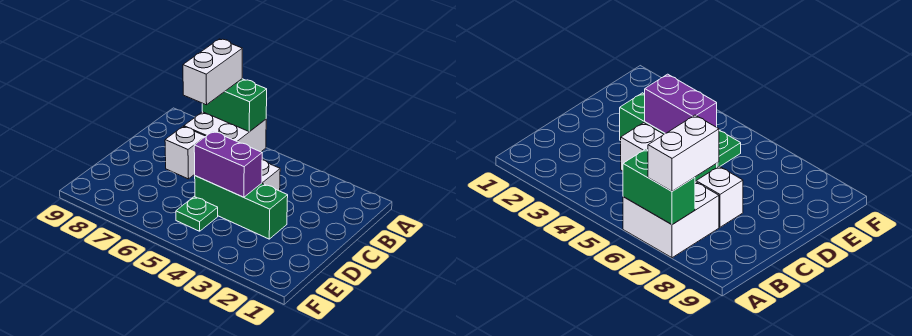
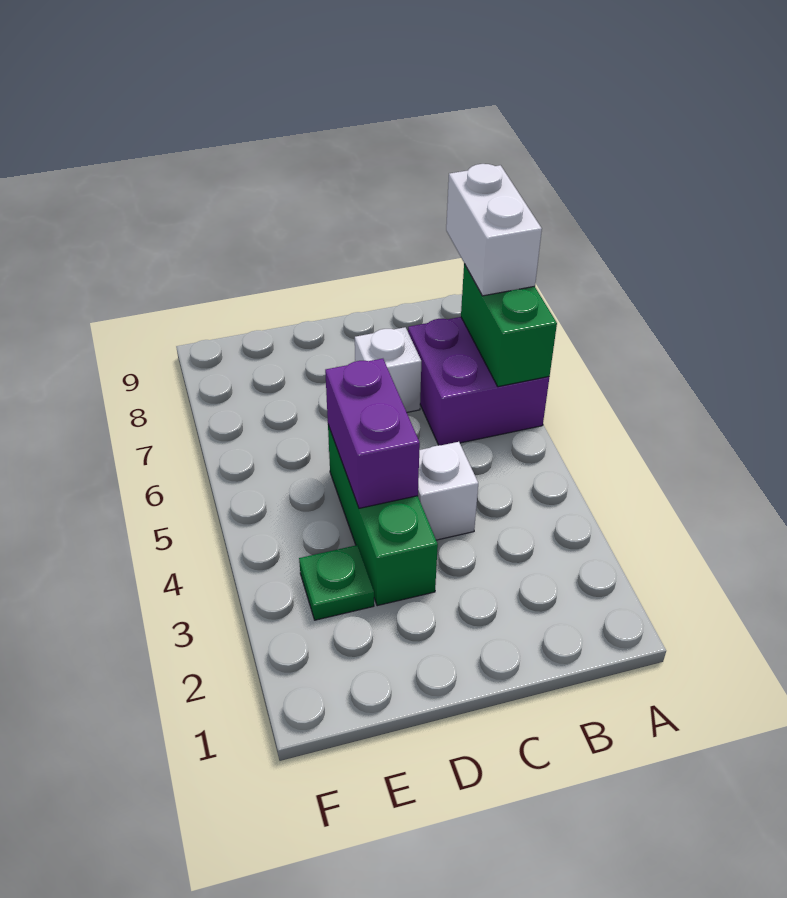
white 2x2 brick [184,112,266,152] -> purple 2x2 brick [408,317,549,445]
white 1x2 brick [183,39,242,105] -> white 1x2 brick turned to [446,164,542,296]
green 1x1 plate [176,197,218,231] -> green 1x1 plate moved to [299,545,374,620]

